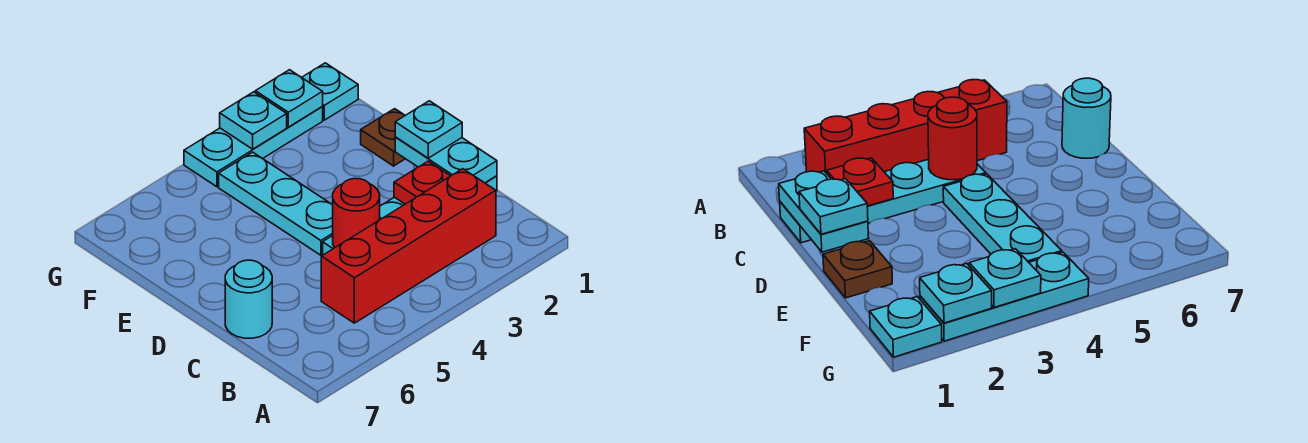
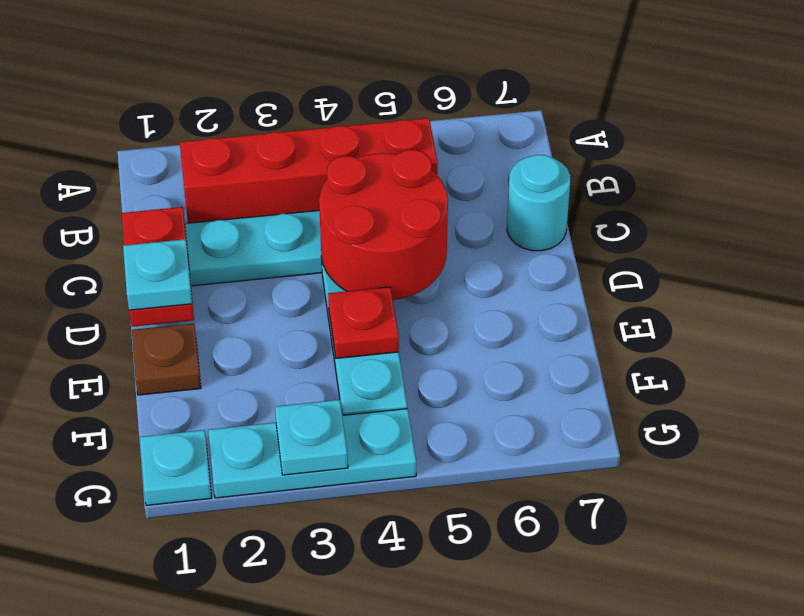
cyan 1x2 plate [395,137,497,183] -> red 1x2 plate [122,207,194,327]
red 1x1 plate [394,161,450,204] -> red 1x1 plate moved to [328,287,399,358]
red 1x1 round brick [333,178,380,248] -> red 2x2 round brick [319,150,448,300]
cyan 1x1 plate [255,70,323,127] -> none

